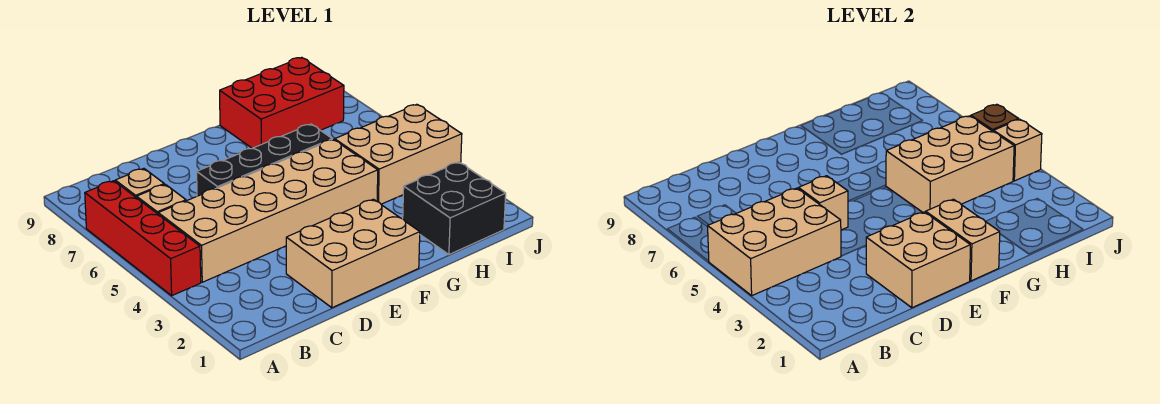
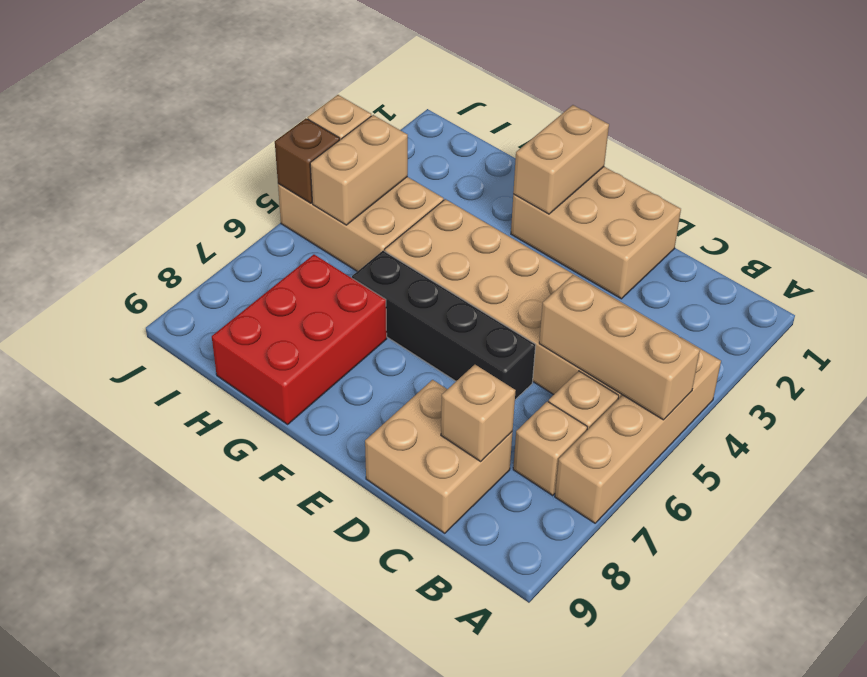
red 1x4 brick [85,181,201,296] -> tan 1x4 brick [555,337,721,523]
tan 2x3 brick [708,188,841,296] -> tan 1x3 brick [539,275,700,420]
tan 2x2 brick [866,212,970,308] -> tan 2x2 brick moved to [365,380,512,533]
tan 1x1 brick [799,176,848,230] -> tan 1x1 brick moved to [441,365,516,461]
tan 2x3 brick [886,116,1014,213] -> tan 1x2 brick [310,115,408,225]
red 2x3 brick [220,57,344,148] -> red 2x3 brick turned to [212,255,387,424]
black 2x2 brick [403,162,506,254] -> none

